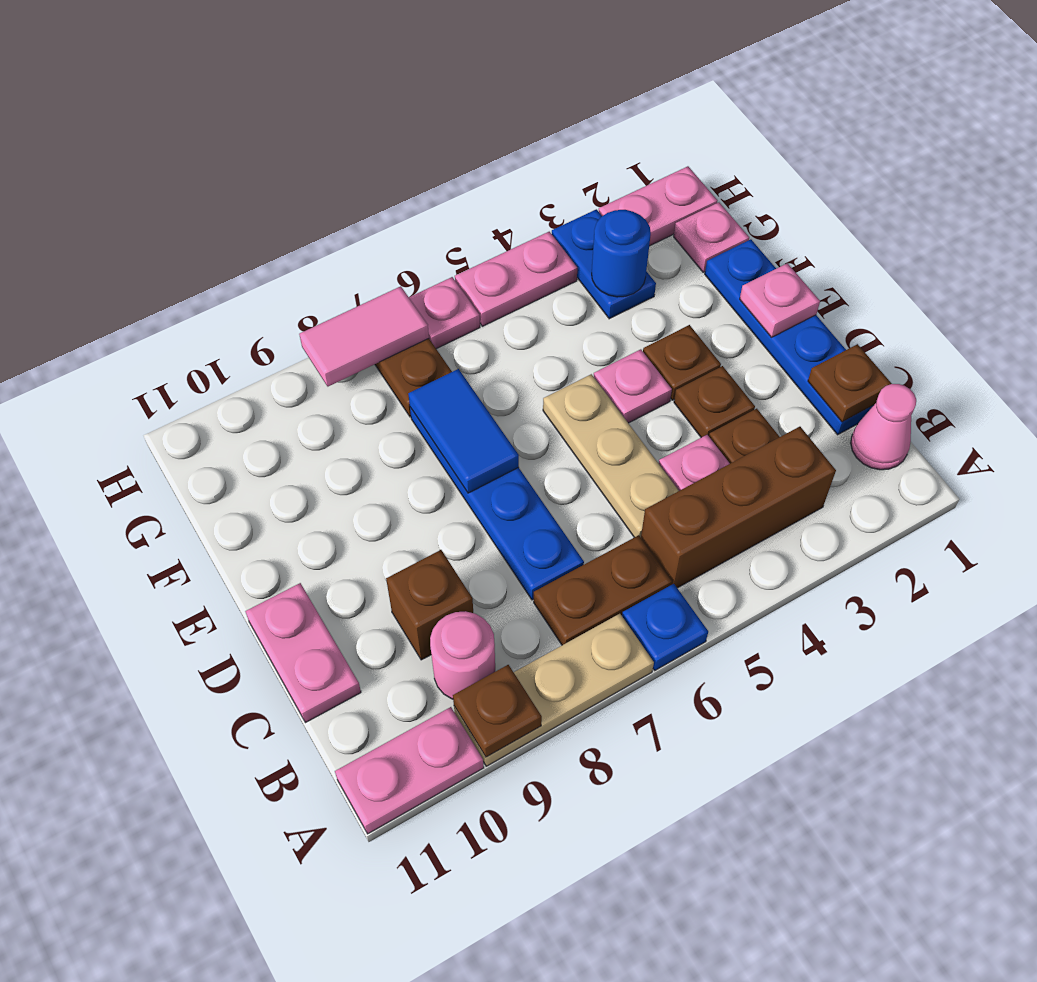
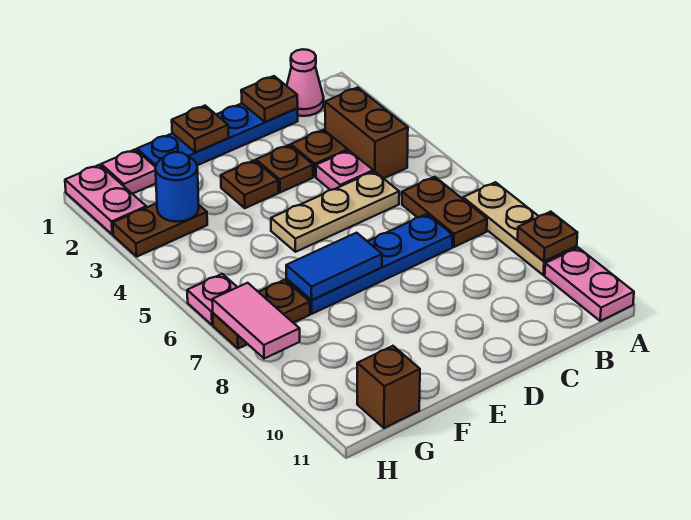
blue 1x1 plate [622,584,708,670] -> none
brown 1x3 brick [641,427,836,588] -> brown 1x2 brick [325,87,408,178]
pink 1x1 round brick [430,611,495,699] -> none
brown 1x1 brick [386,550,473,660] -> brown 1x1 brick moved to [357,346,420,428]
pink 1x2 plate [245,583,361,723] -> none
pink 1x1 plate [740,263,820,337] -> brown 1x1 plate [172,106,229,152]
pink 1x1 plate [594,349,672,423] -> none
blue 1x2 plate [552,209,656,319] -> brown 1x2 plate [113,203,207,257]
pink 1x2 plate [455,232,577,326] -> none

